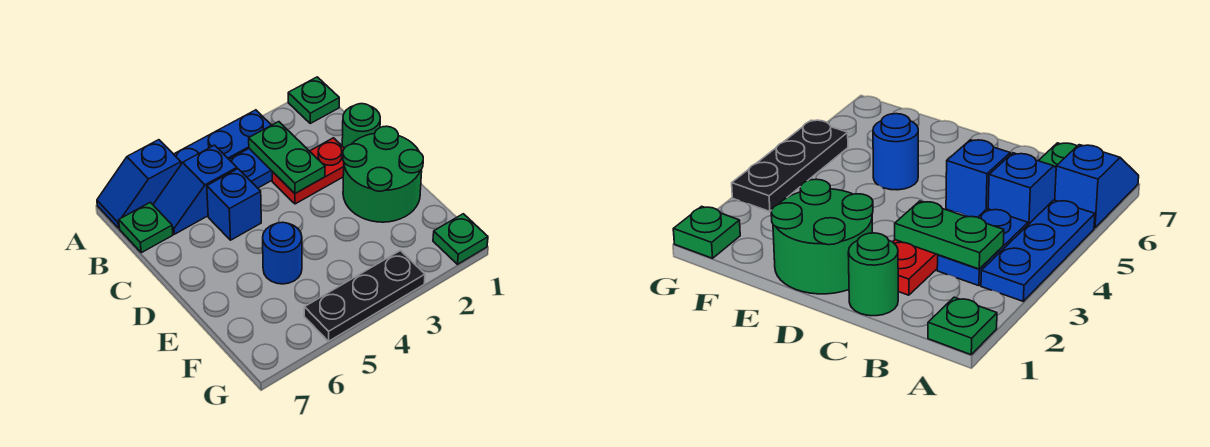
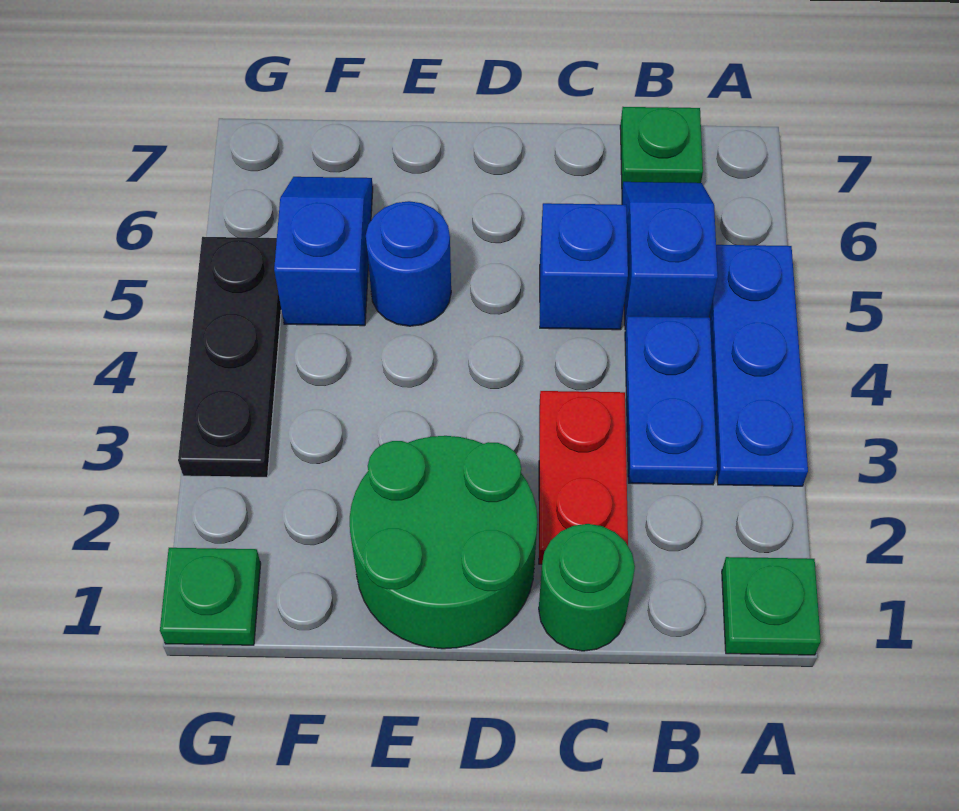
blue 1x2 slope [97,140,181,228] -> blue 1x2 slope moved to [274,177,373,326]
green 1x2 plate [249,122,325,193] -> none

